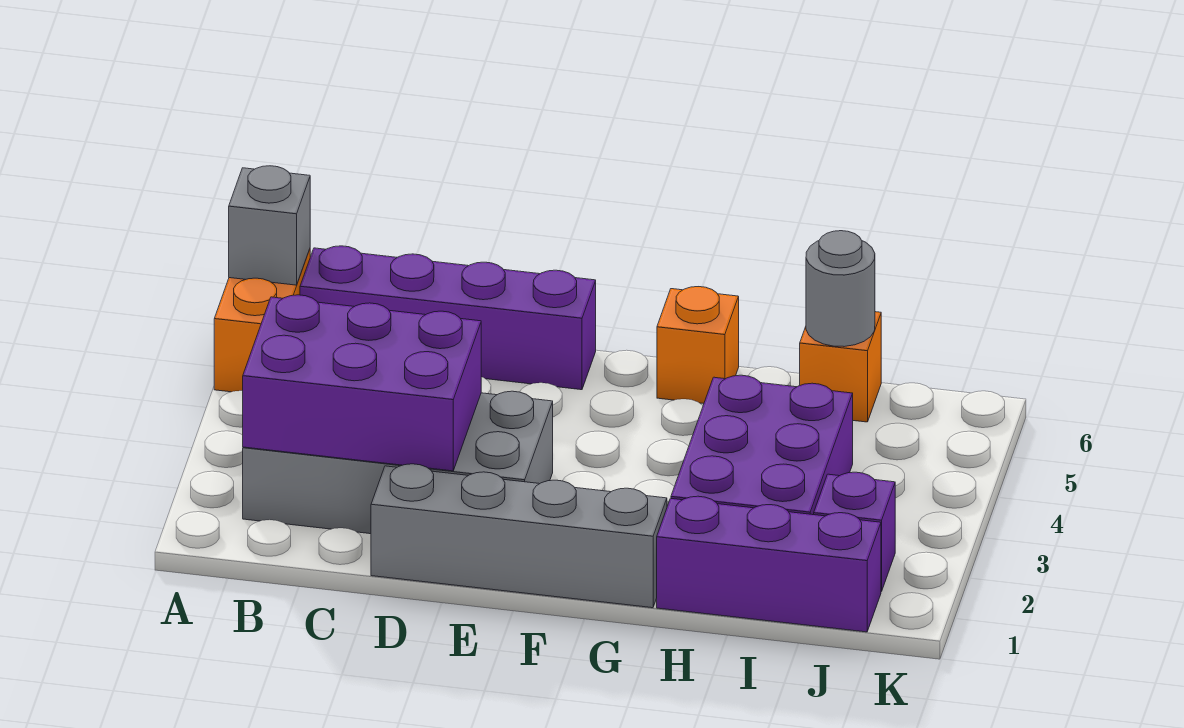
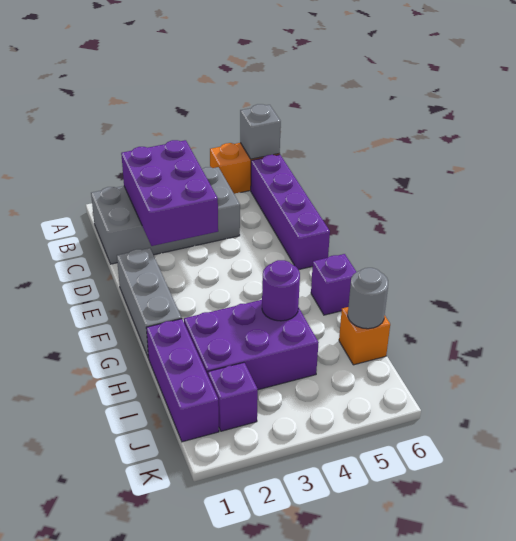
grey 2x4 brick [243,391,553,534] -> grey 2x4 brick turned to [91,167,240,264]
grey 1x4 brick [371,464,667,608] -> grey 1x3 brick [117,248,182,358]
orange 1x1 brick [657,287,739,404] -> purple 1x1 brick [311,254,356,315]
none -> purple 1x1 round brick [262,260,300,321]

